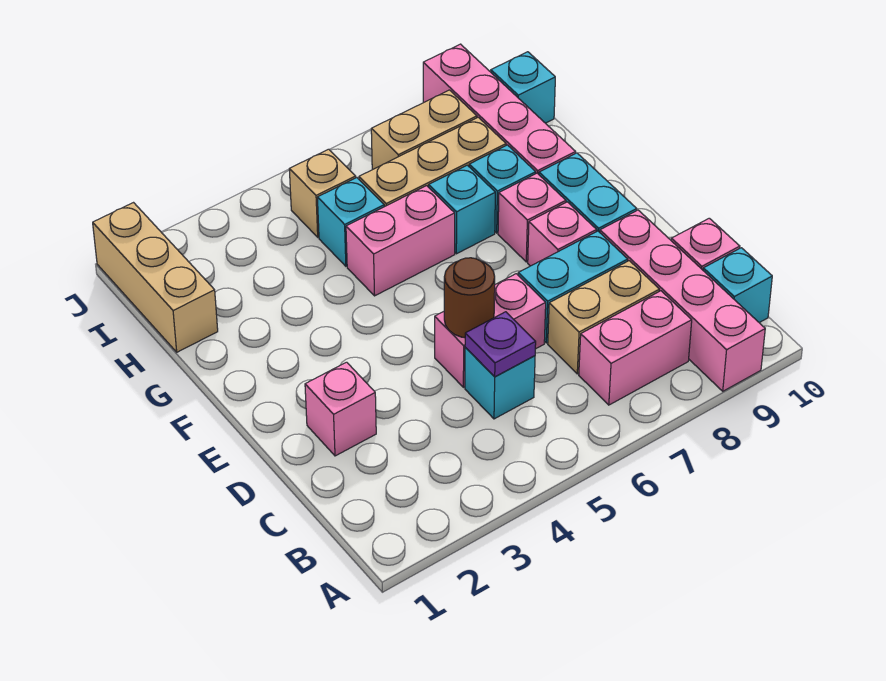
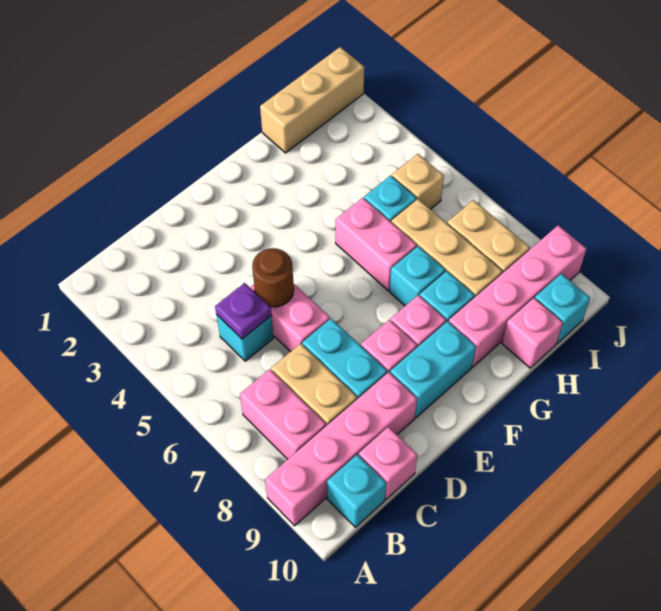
pink 1x1 brick [305,362,376,456] -> pink 1x1 brick moved to [502,298,563,368]

